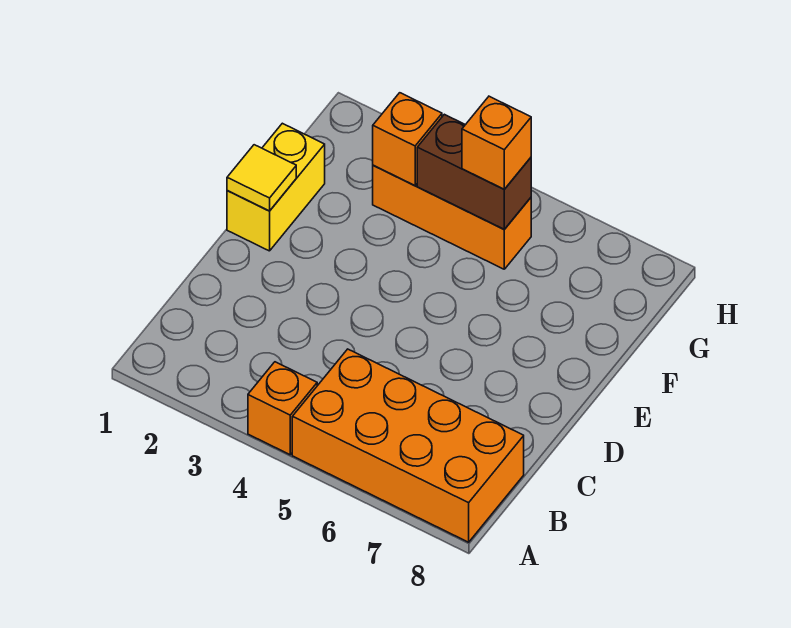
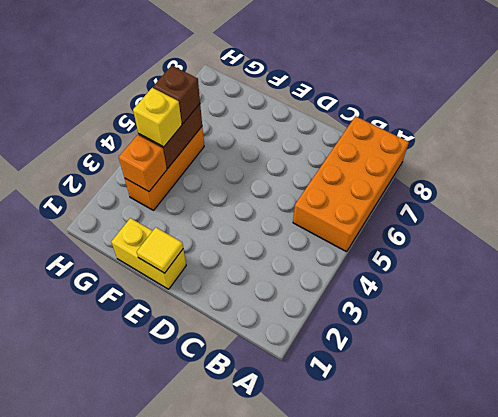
orange 1x1 brick [248,362,317,455] -> none
none -> yellow 1x1 brick [133,88,182,147]
orange 1x1 brick [462,96,531,189] -> brown 1x1 brick [153,65,200,124]

